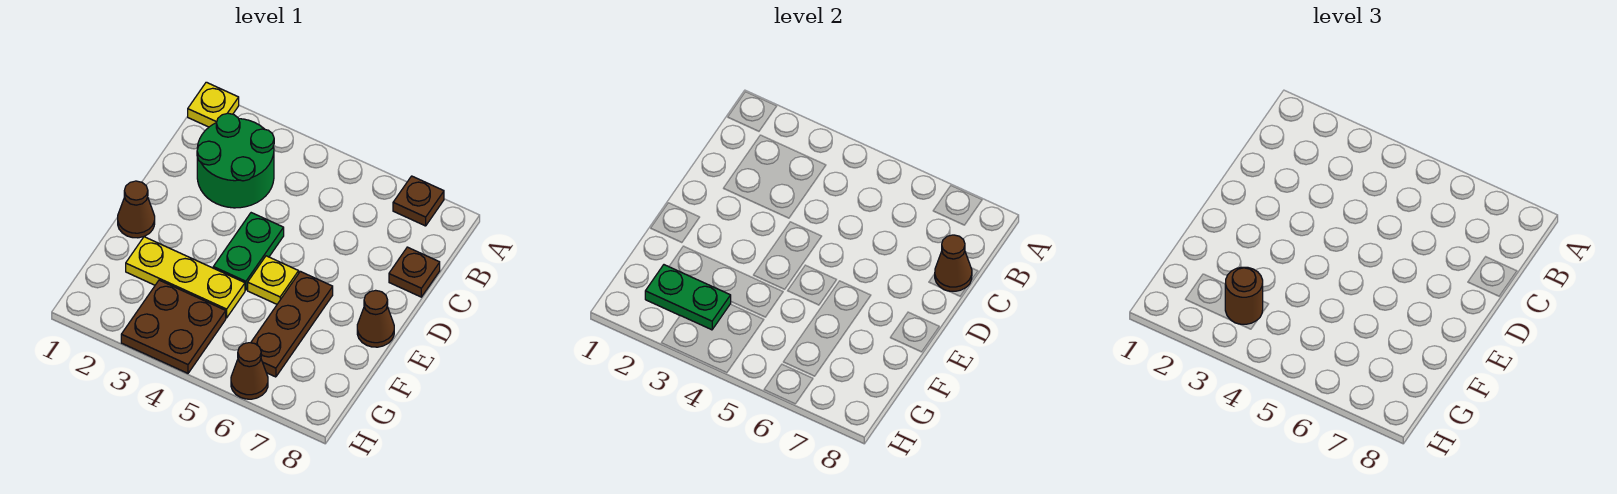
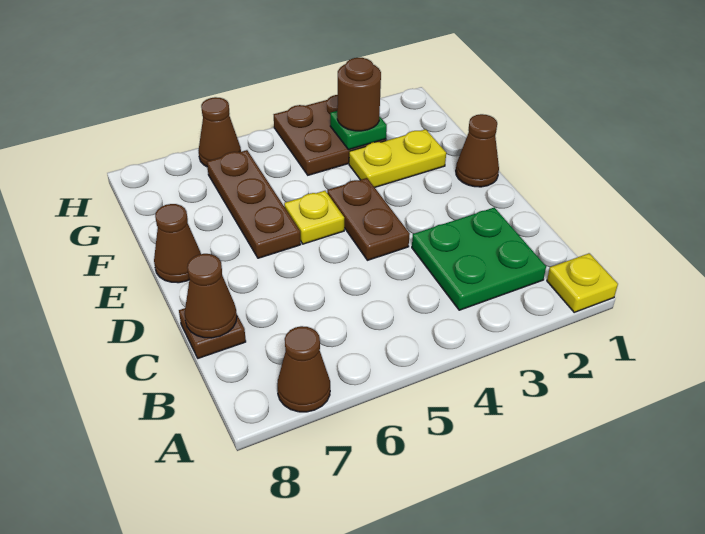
brown 1x1 plate [393,176,444,226] -> brown 1x1 cone [277,326,330,412]
green 2x2 round brick [197,113,274,208] -> green 2x2 plate [412,207,546,310]
green 1x2 plate [213,213,284,290] -> brown 1x2 plate [327,178,410,260]
yellow 1x3 plate [126,237,245,318] -> yellow 1x2 plate [349,129,446,187]
green 1x2 plate [645,265,731,330] -> green 1x1 plate [330,111,387,150]

